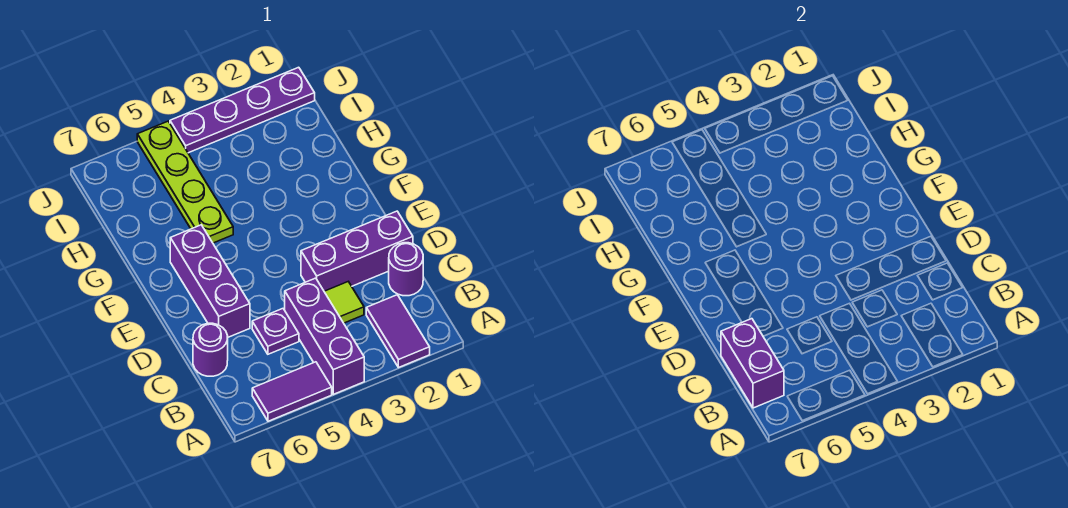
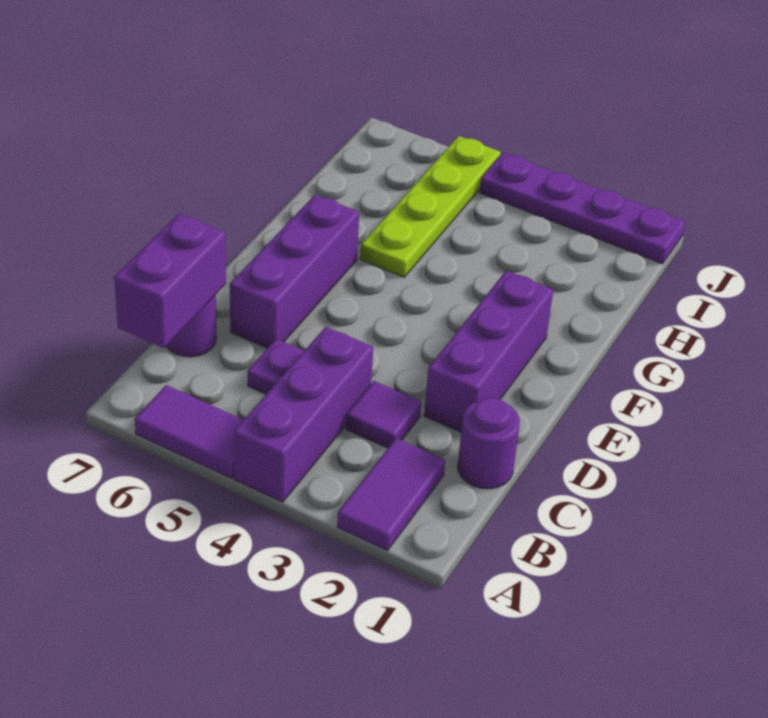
lime 1x1 tile [324,282,364,323] -> purple 1x1 tile [346,381,421,448]
purple 1x3 brick [301,211,413,291] -> purple 1x3 brick turned to [424,271,553,432]

